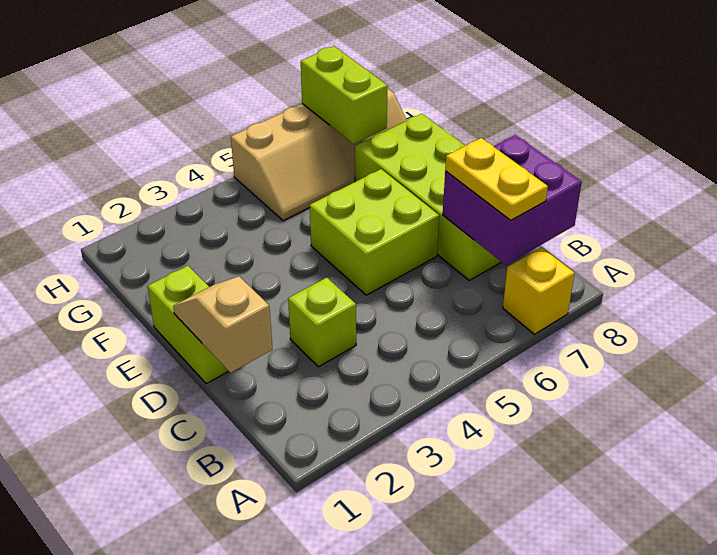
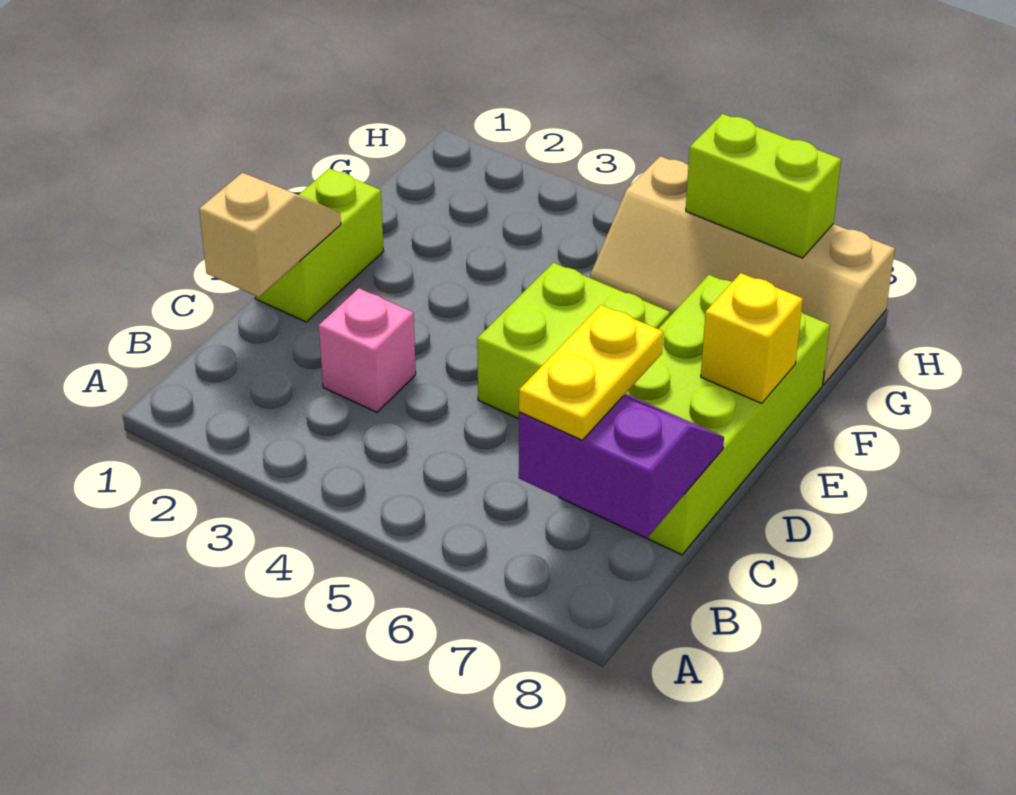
yellow 1x1 brick [503,247,574,334] -> yellow 1x1 brick moved to [701,273,803,403]
purple 2x2 brick [443,135,582,265] -> purple 2x2 slope [519,394,724,538]
lime 1x1 brick [288,277,356,367] -> pink 1x1 brick [319,288,416,412]
lime 1x2 brick [301,46,388,144] -> lime 1x2 brick turned to [686,114,841,258]

